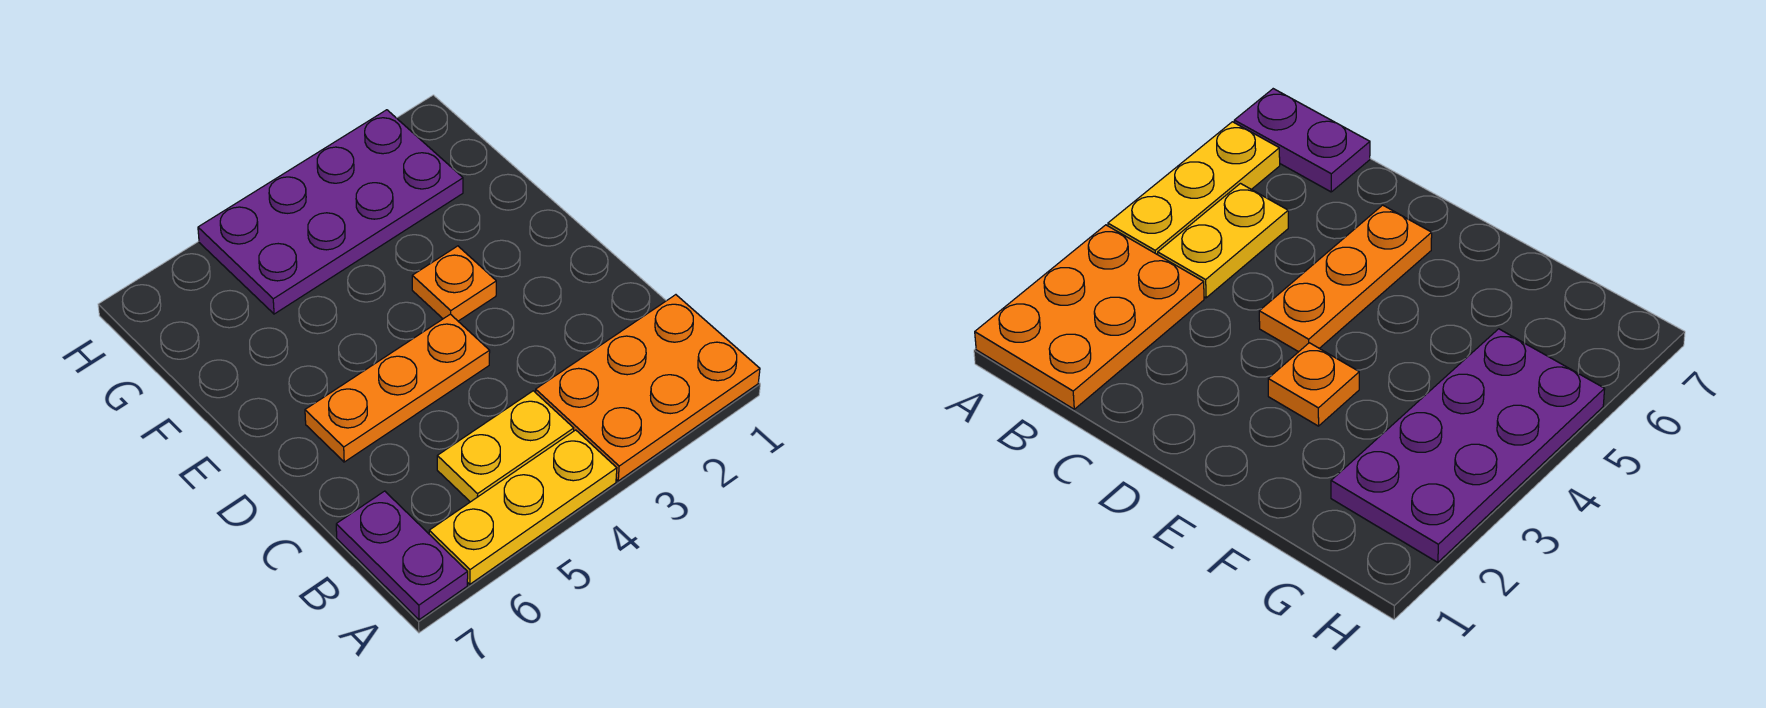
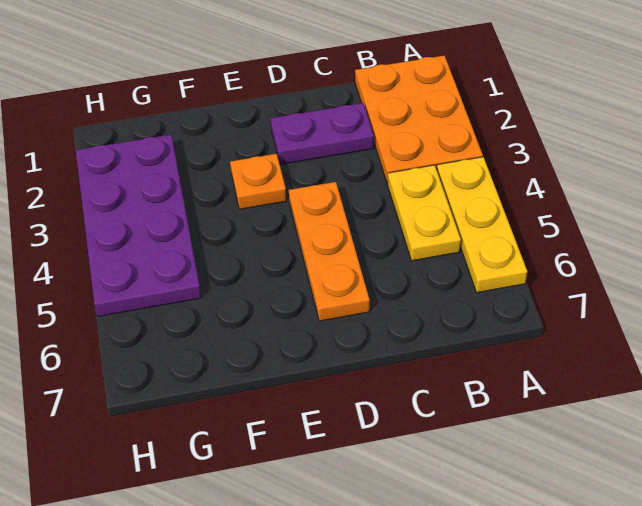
purple 1x2 plate [336,491,468,620] -> purple 1x2 plate moved to [271,103,374,164]

